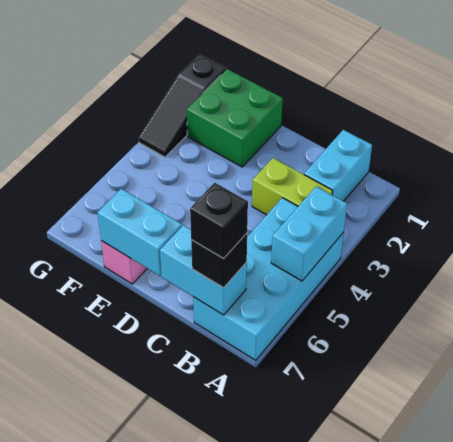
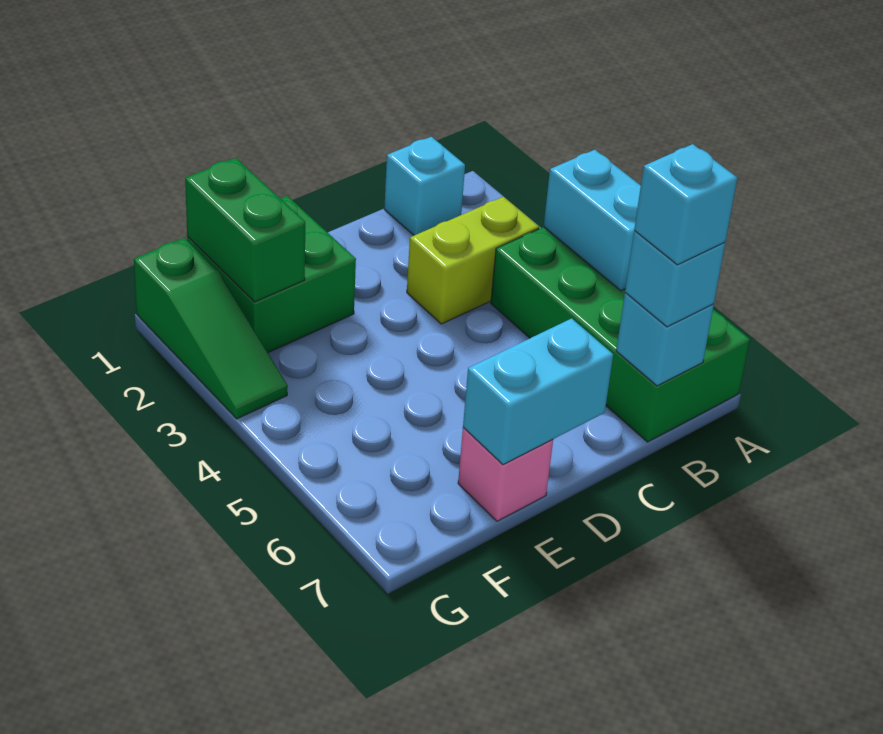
cyan 2x4 brick [193,198,344,360] -> green 2x4 brick [491,227,750,442]
cyan 1x2 brick [304,130,372,201] -> cyan 1x1 brick [384,137,465,235]
cyan 1x2 brick [160,225,247,315] -> cyan 1x1 brick [616,293,714,386]
black 1x1 brick [191,233,247,288] -> cyan 1x1 brick [625,231,725,327]
black 1x1 brick [190,183,248,259] -> cyan 1x1 brick [634,144,737,265]
none -> green 1x2 brick [185,158,305,302]
black 1x3 slope [139,55,226,157] -> green 1x3 slope [134,238,288,419]

